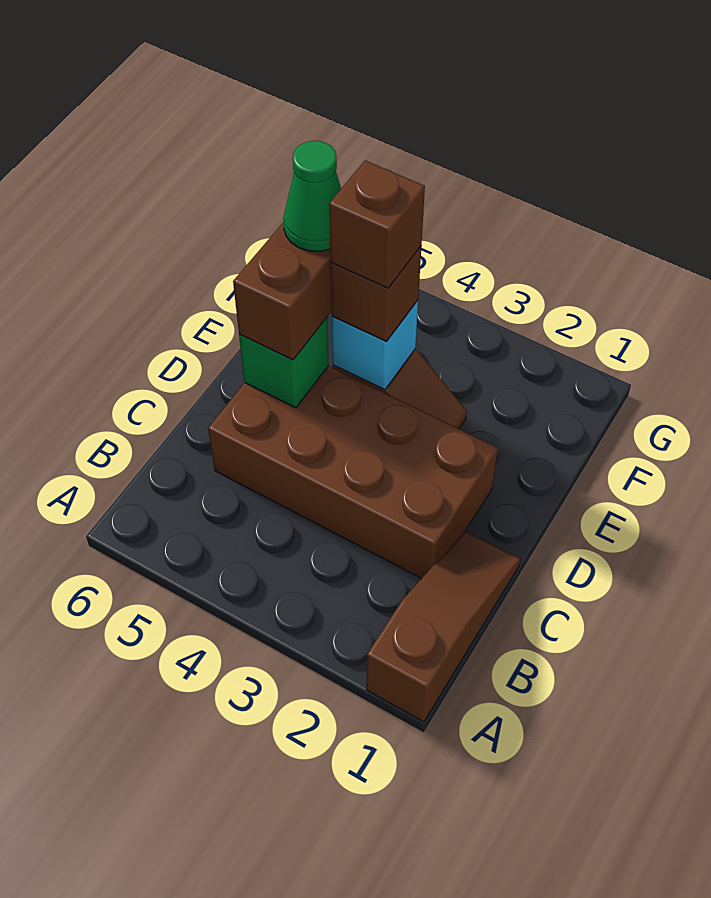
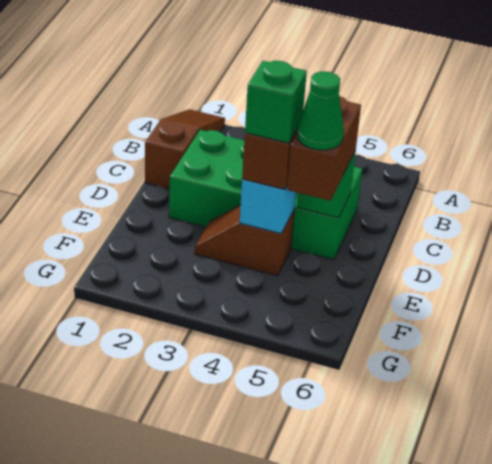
brown 1x3 slope [366,531,520,722] -> brown 1x3 slope turned to [145,109,225,189]
brown 2x4 brick [208,366,498,578] -> green 2x4 brick [169,130,362,259]
brown 1x1 brick [329,161,425,288] -> green 1x1 brick [245,61,307,143]

